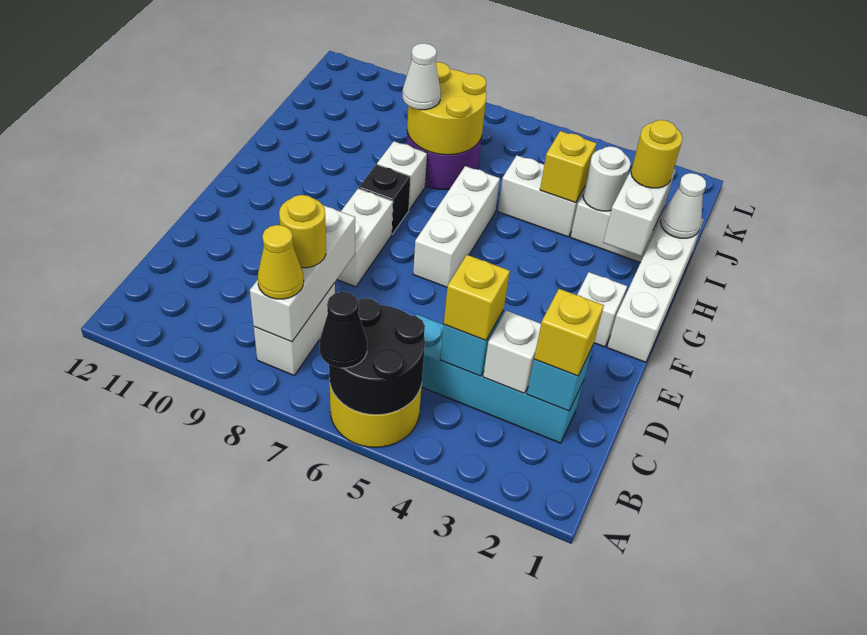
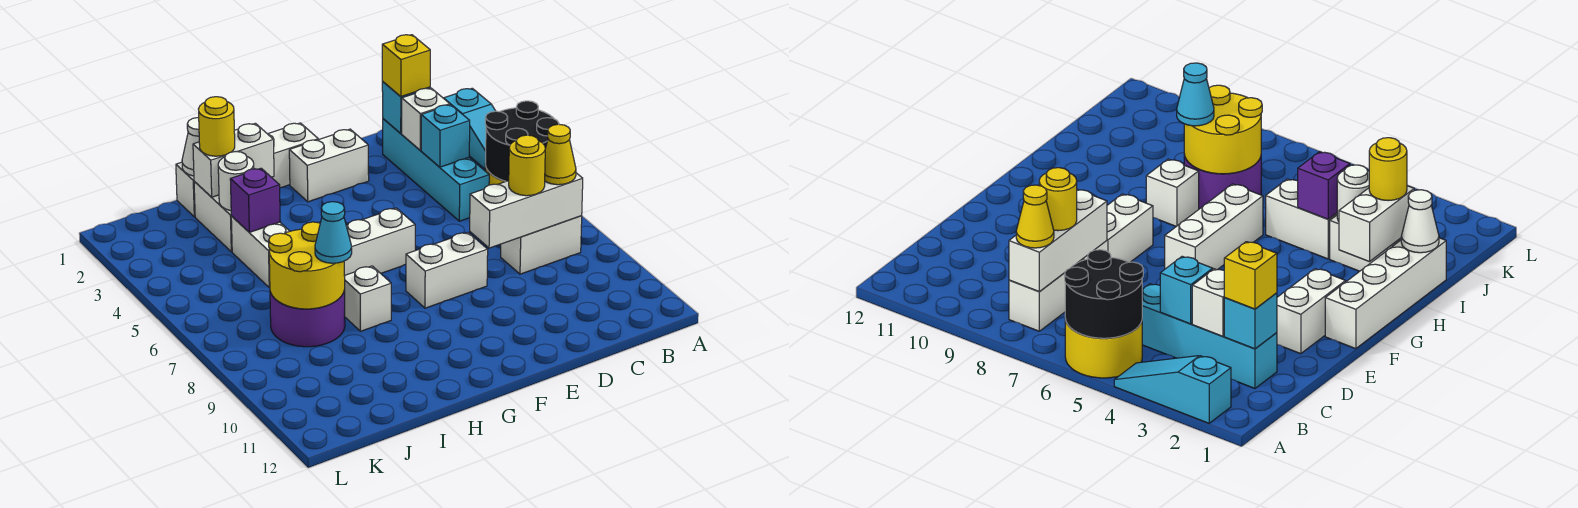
none -> cyan 1x3 slope [444,88,495,169]
black 1x1 cone [320,292,367,368] -> none
yellow 1x1 brick [444,255,510,340] -> none
white 1x1 brick [577,272,627,347] -> white 1x2 brick [289,129,369,202]
black 1x1 brick [359,164,410,234] -> none
yellow 1x1 brick [540,131,597,203] -> purple 1x1 brick [230,168,280,232]
white 1x1 cone [403,43,441,110] -> cyan 1x1 cone [315,202,352,263]

